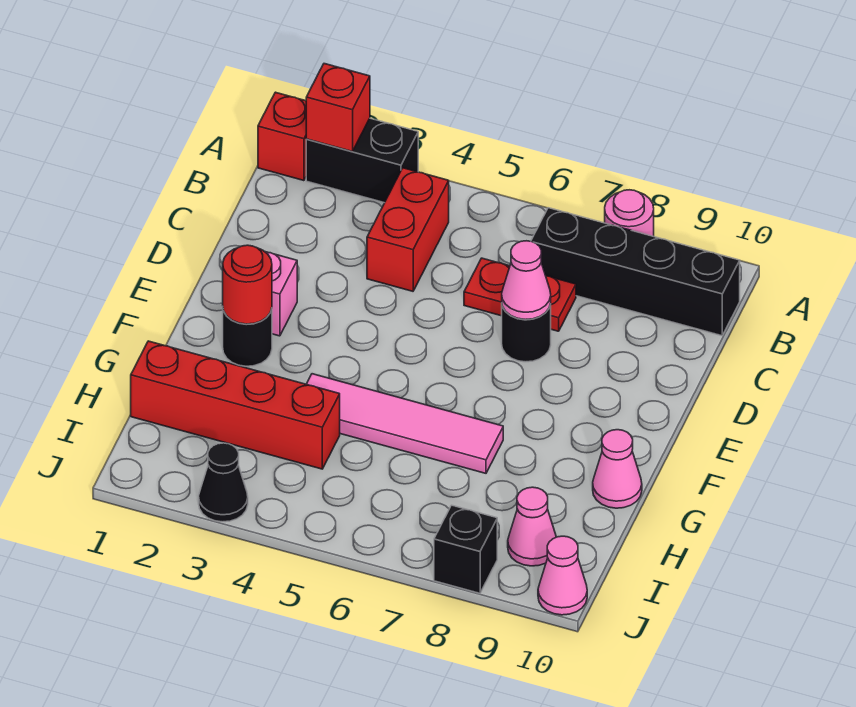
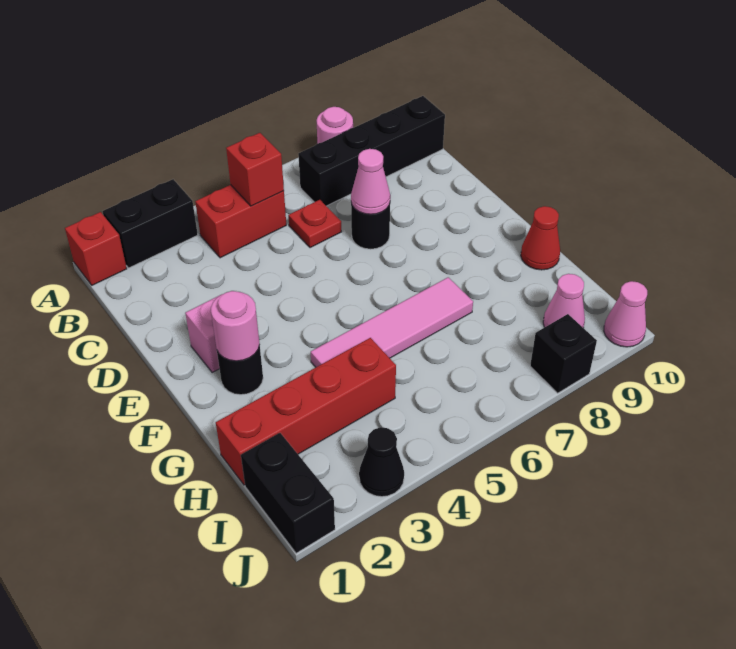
red 1x1 brick [306,64,370,151] -> red 1x1 brick moved to [226,133,284,206]
red 1x2 brick [367,168,449,291] -> red 1x2 brick turned to [195,185,286,258]
red 1x2 plate [464,258,576,331] -> red 1x1 plate [288,200,341,248]
red 1x1 round brick [223,245,272,324] -> pink 1x1 round brick [211,291,260,361]
pink 1x1 cone [593,430,642,508] -> red 1x1 cone [521,206,560,270]
none -> black 1x2 brick [241,433,335,553]

